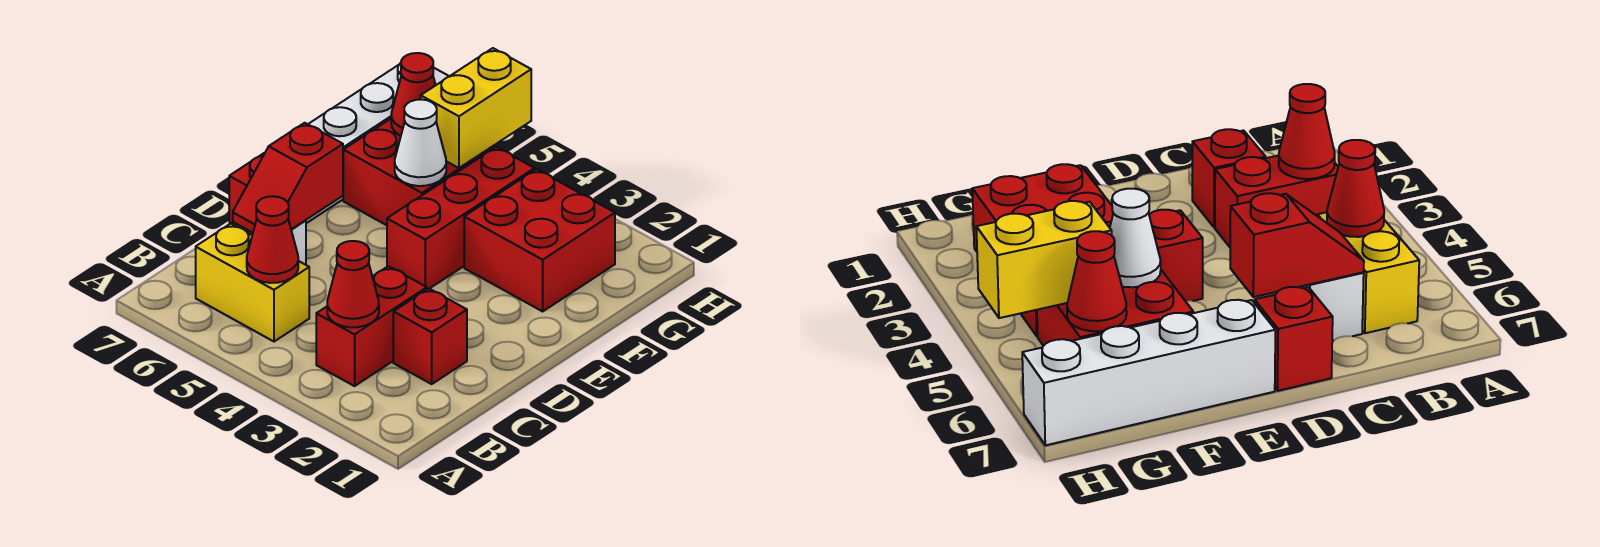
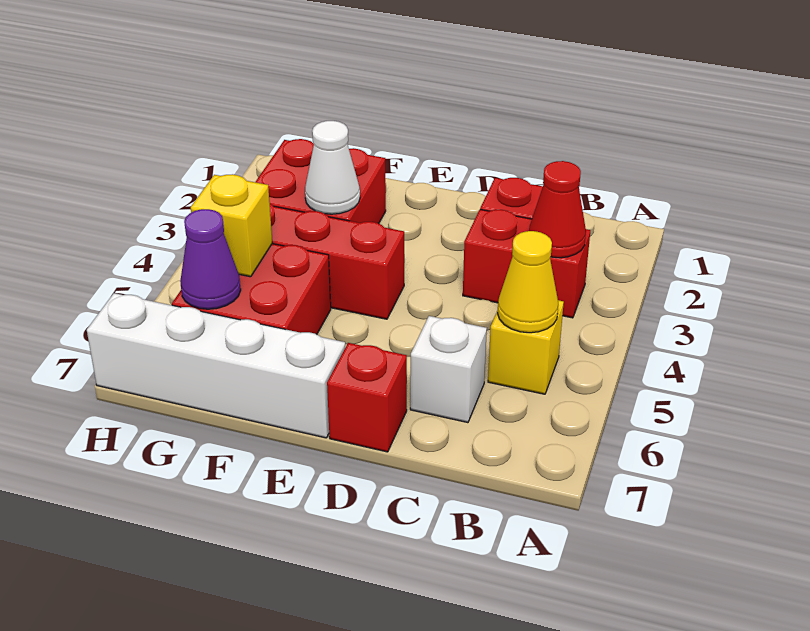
yellow 1x2 brick [196,224,309,342] -> yellow 1x1 brick [488,300,564,394]
red 1x1 cone [247,196,298,283] -> yellow 1x1 cone [498,231,558,333]
red 1x2 slope [233,123,343,233] -> none
white 1x1 cone [395,99,446,186] -> white 1x1 cone moved to [305,121,360,214]
yellow 1x2 brick [421,48,531,168] -> yellow 1x1 brick [191,174,272,277]
red 1x1 cone [391,53,436,136] -> purple 1x1 cone [180,209,241,309]

